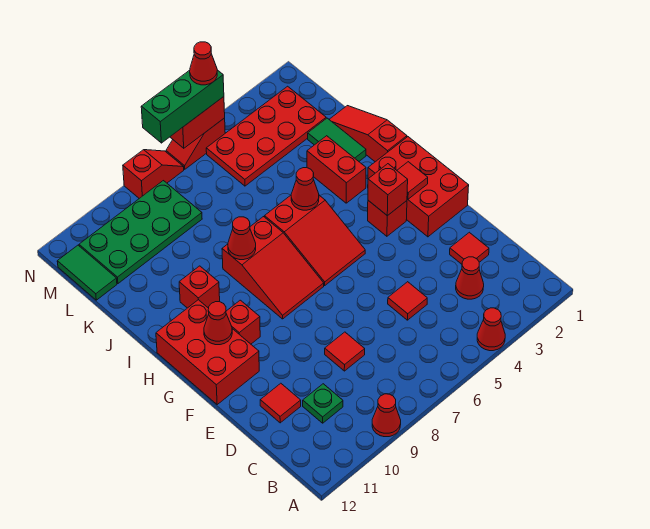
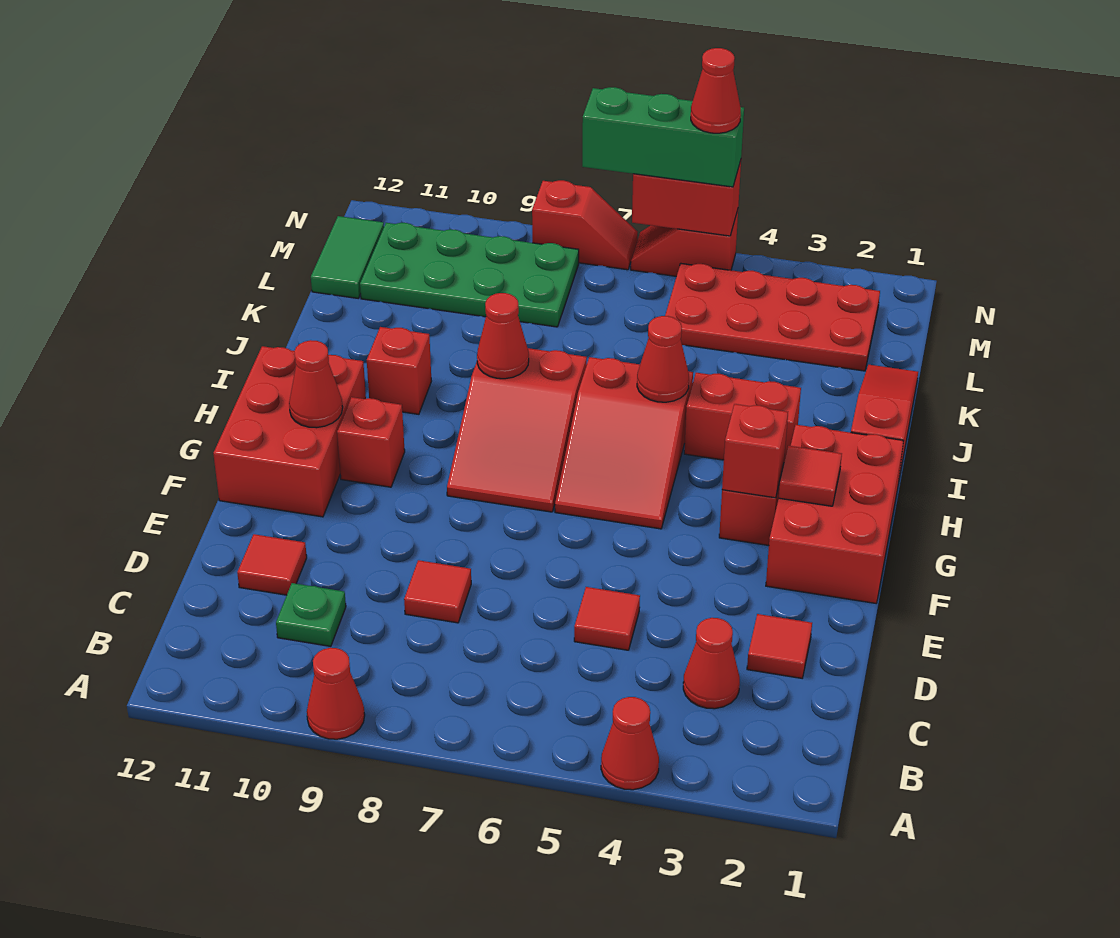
red 1x2 brick [307,136,366,203] -> red 1x2 brick turned to [684,373,801,462]
green 1x2 tile [308,118,366,161] -> none

